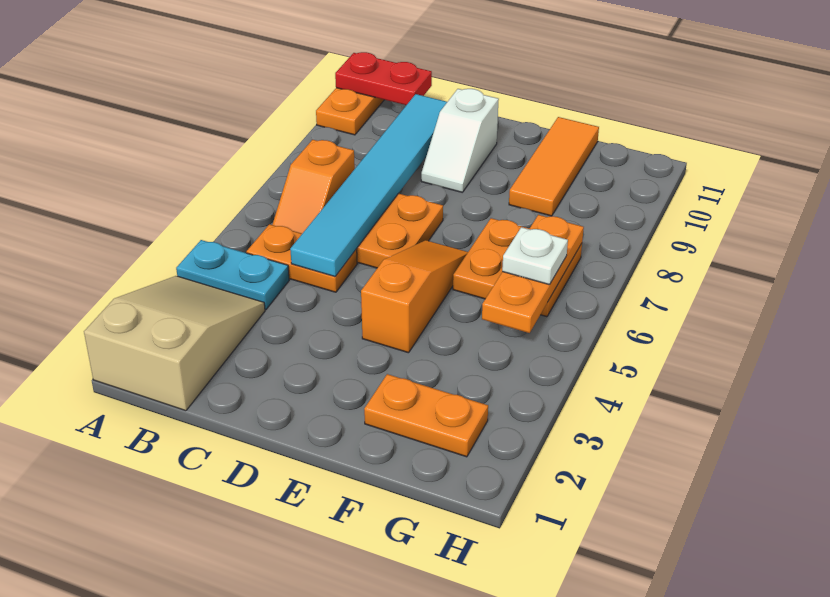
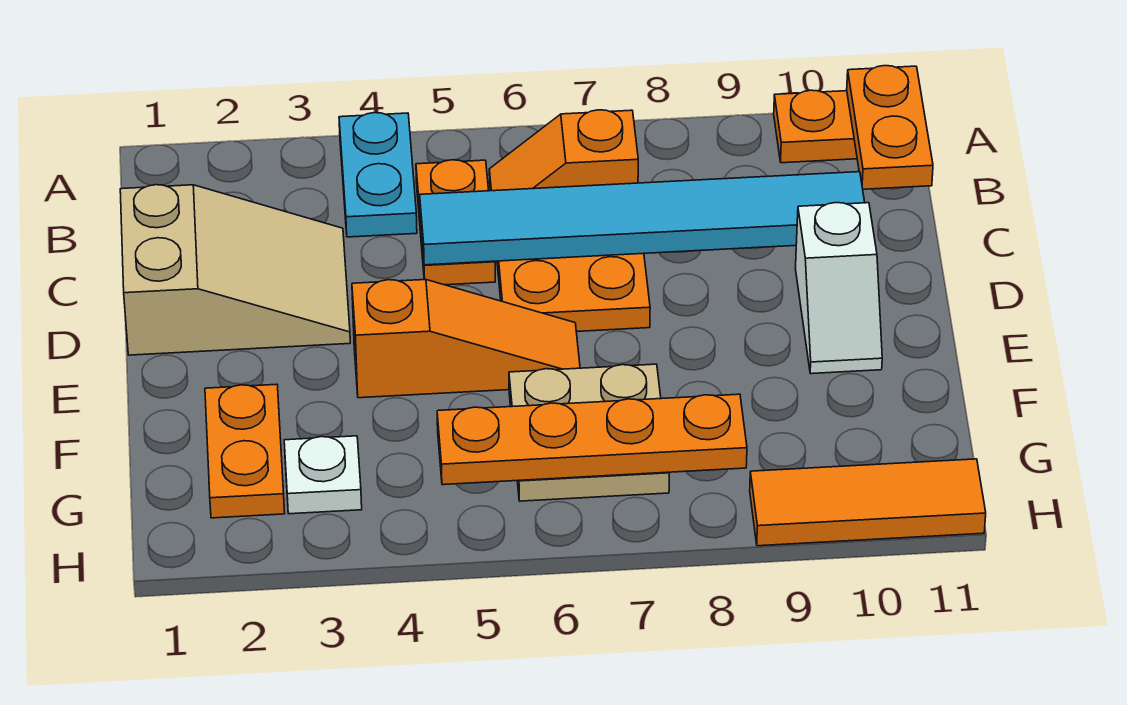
tan 2x3 slope [84,276,265,411] -> tan 2x3 slope moved to [120,185,350,355]
red 1x2 plate [335,52,432,105] -> orange 1x2 plate [847,66,933,189]
white 1x2 slope [421,89,499,192] -> white 1x2 slope turned to [796,203,882,374]
orange 2x2 plate [453,218,582,317] -> tan 2x2 plate [509,364,669,501]
orange 1x3 tile [509,117,599,216] -> orange 1x3 tile moved to [750,459,986,546]
orange 1x3 plate [482,215,584,333] -> orange 1x4 plate [437,394,747,485]
white 1x1 plate [502,227,568,285] -> white 1x1 plate moved to [284,436,362,514]

